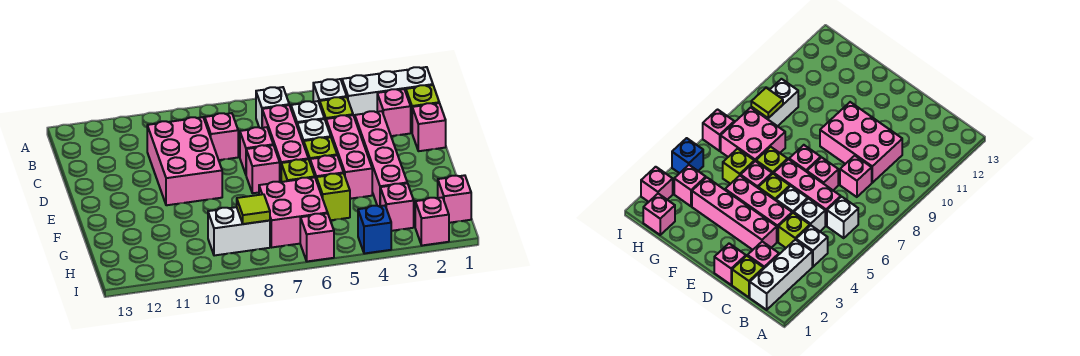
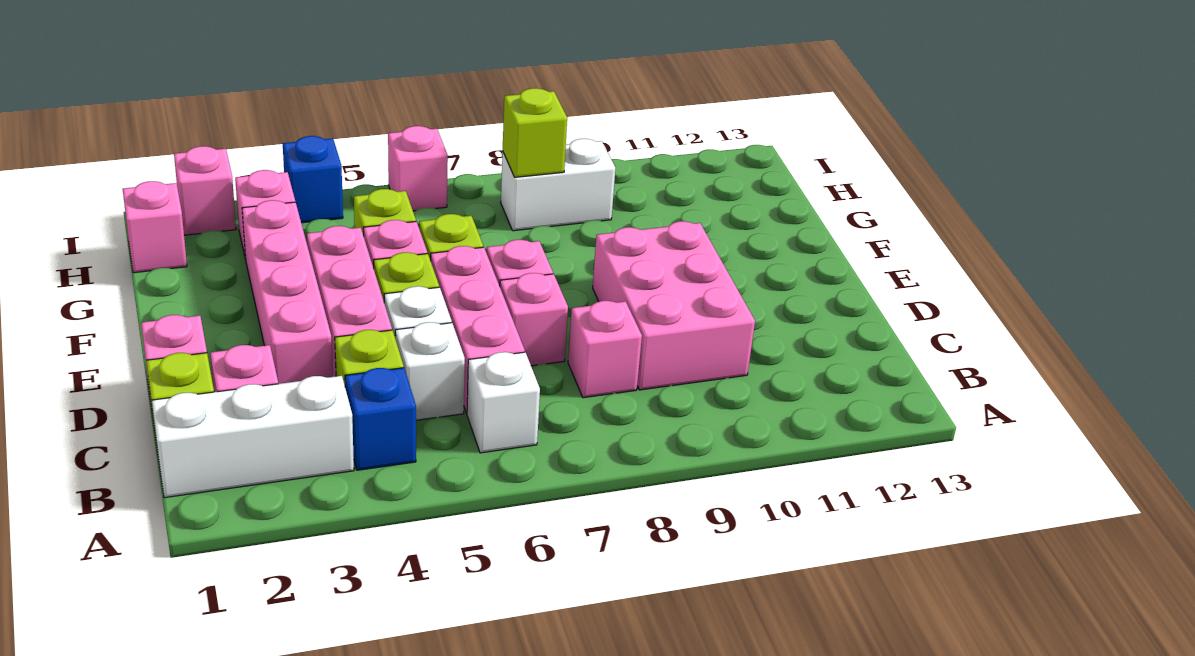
white 1x1 brick [313,79,347,104] -> blue 1x1 brick [345,368,416,470]
pink 2x2 brick [259,177,327,247] -> none
lime 1x1 tile [237,194,270,224] -> lime 1x1 brick [503,88,567,177]

